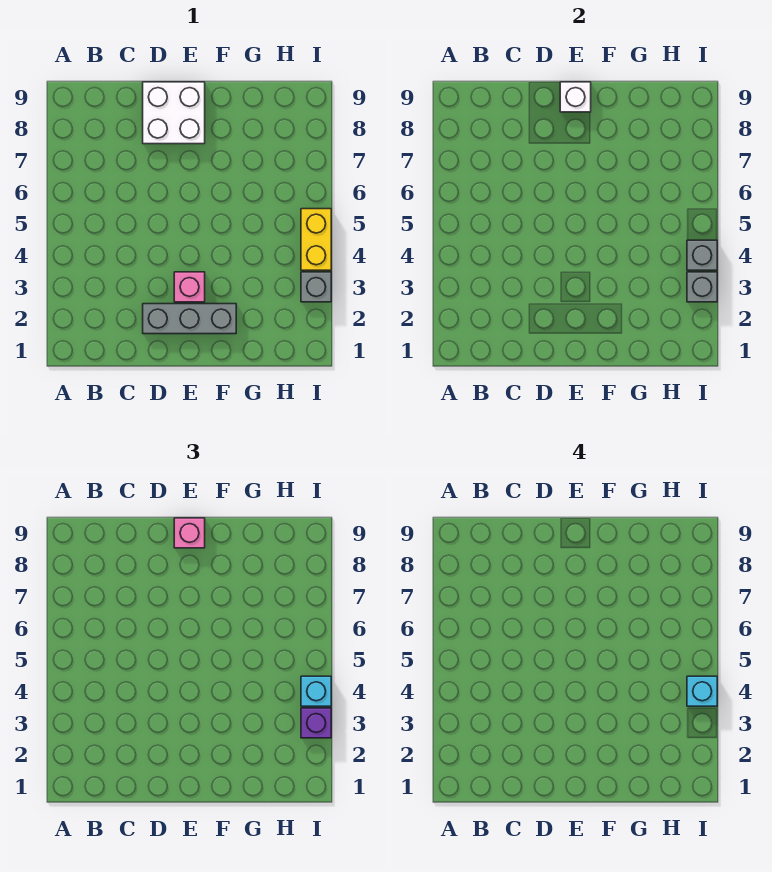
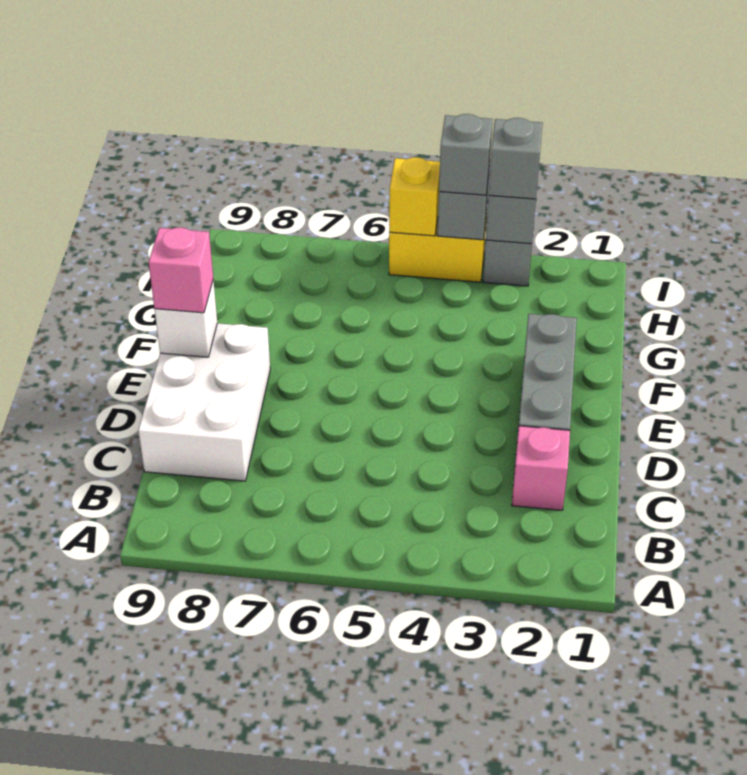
white 2x2 brick [143,82,205,144] -> white 2x3 brick [138,323,270,481]
pink 1x1 brick [174,272,205,302] -> pink 1x1 brick moved to [512,426,570,510]
purple 1x1 brick [301,708,331,738] -> grey 1x1 brick [489,118,543,199]
cyan 1x1 brick [301,676,331,706] -> grey 1x1 brick [439,114,492,195]
cyan 1x1 brick [687,676,717,706] -> none
none -> yellow 1x1 brick [389,157,440,236]

